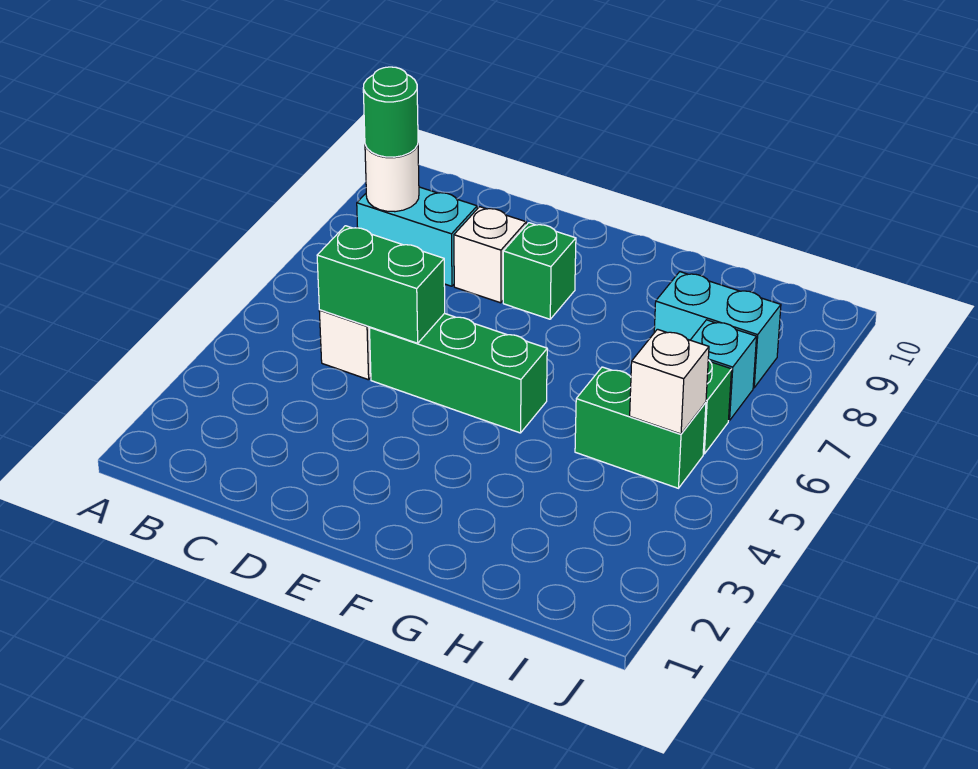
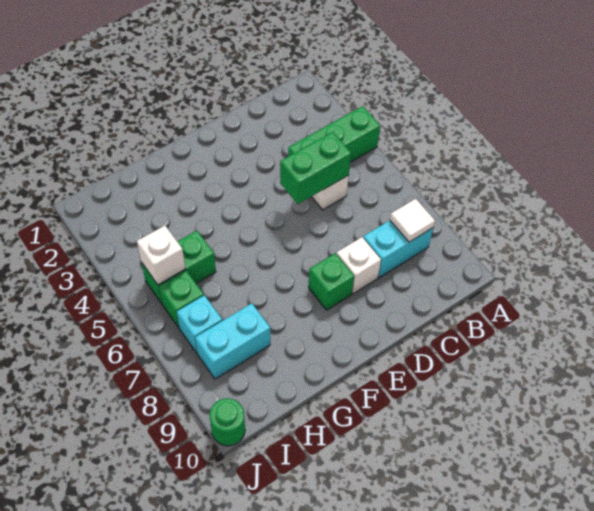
white 1x1 round brick [365,145,419,212] -> white 1x1 tile [390,199,435,242]
green 1x1 round brick [363,67,418,157] -> green 1x1 round brick moved to [210,398,245,446]
green 1x3 brick [370,313,547,433] -> green 1x3 brick moved to [288,106,380,162]

